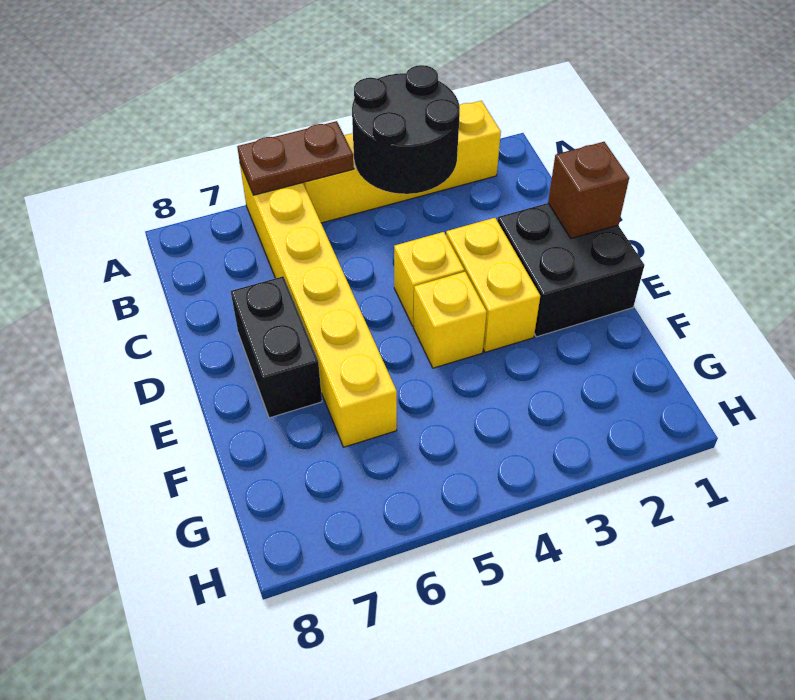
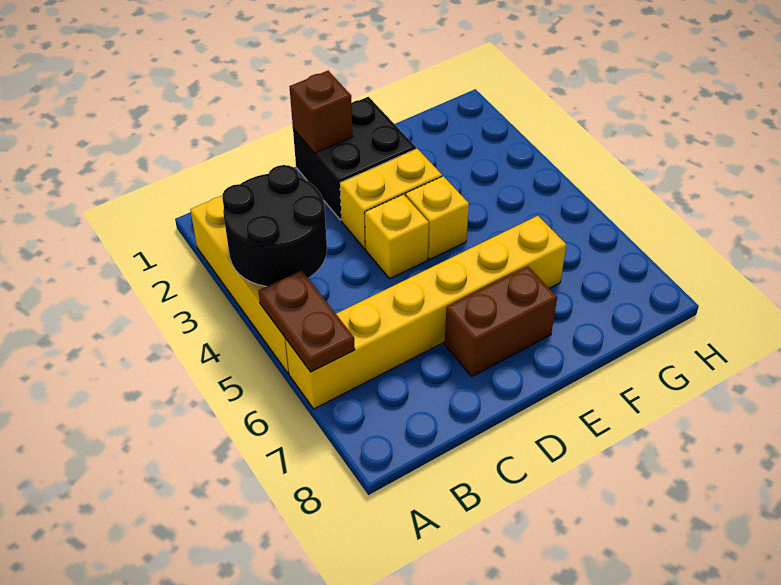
black 1x2 brick [231,276,322,418] -> brown 1x2 brick [445,266,557,377]

